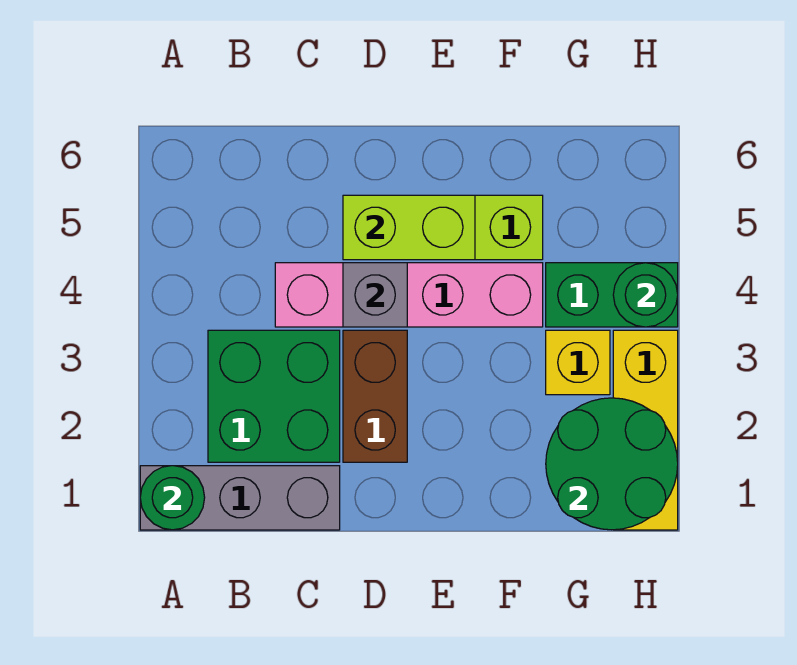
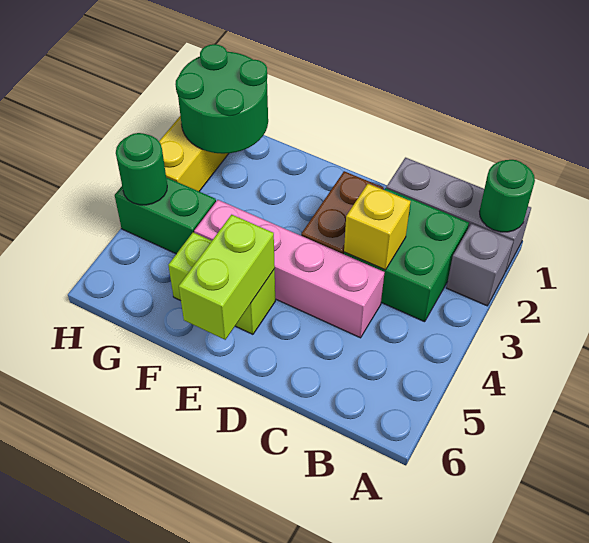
grey 1x1 brick [343,263,407,327] -> grey 1x1 brick moved to [446,224,513,306]
lime 1x2 brick [343,195,475,260] -> lime 1x2 brick turned to [179,215,275,340]
yellow 1x1 brick [546,330,610,395] -> yellow 1x1 brick moved to [344,184,411,270]

